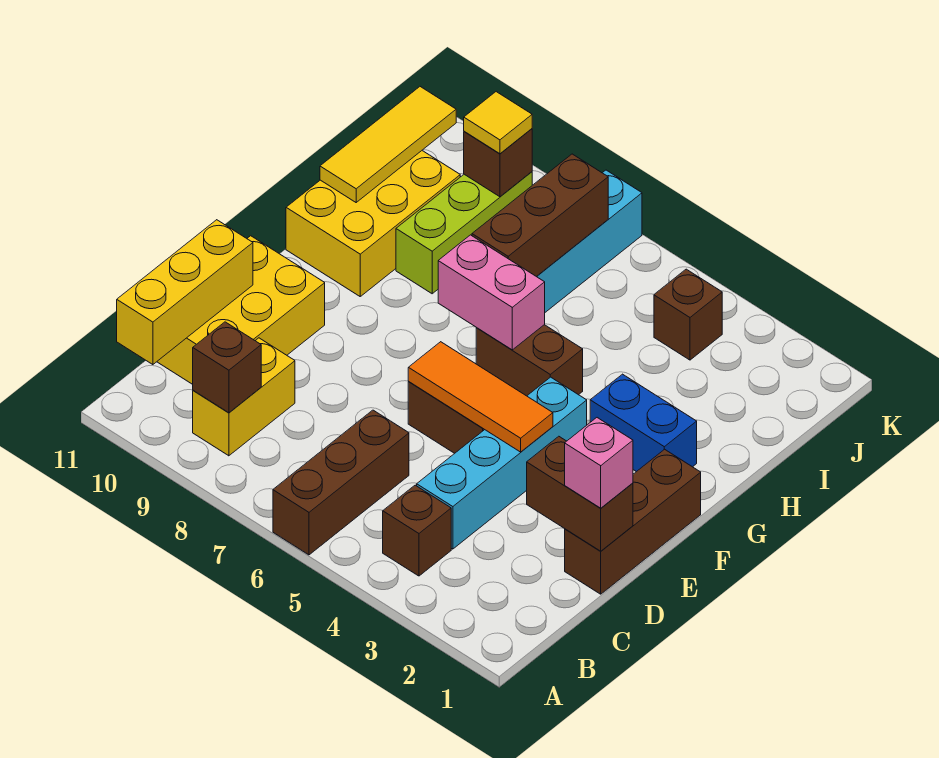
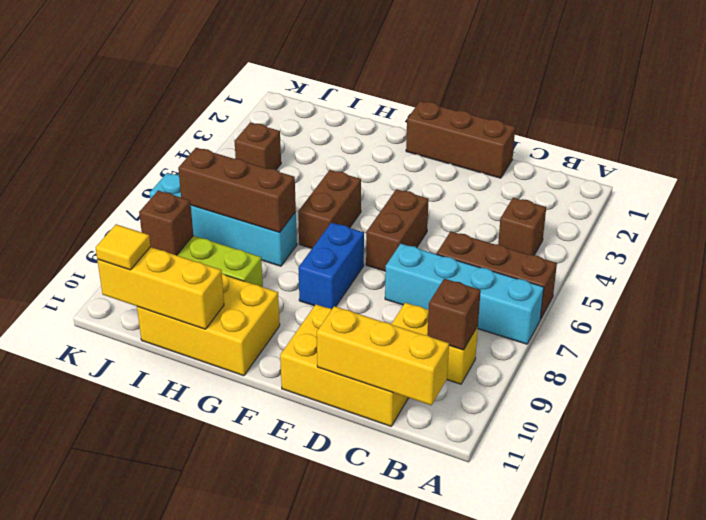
cyan 1x4 brick [417,377,587,549] -> cyan 1x4 brick moved to [385,244,544,344]
brown 1x2 brick [527,436,633,551] -> none
pink 1x1 brick [565,418,633,508] -> none
orange 1x3 tile [408,342,553,452] -> none
blue 1x2 brick [590,374,697,472] -> blue 1x2 brick moved to [298,223,364,309]
pink 1x2 brick [438,235,545,350] -> none
yellow 1x3 tile [320,87,456,202] -> yellow 1x3 brick [97,247,224,329]
yellow 1x1 tile [464,92,532,154] -> yellow 1x1 tile moved to [96,224,150,270]

